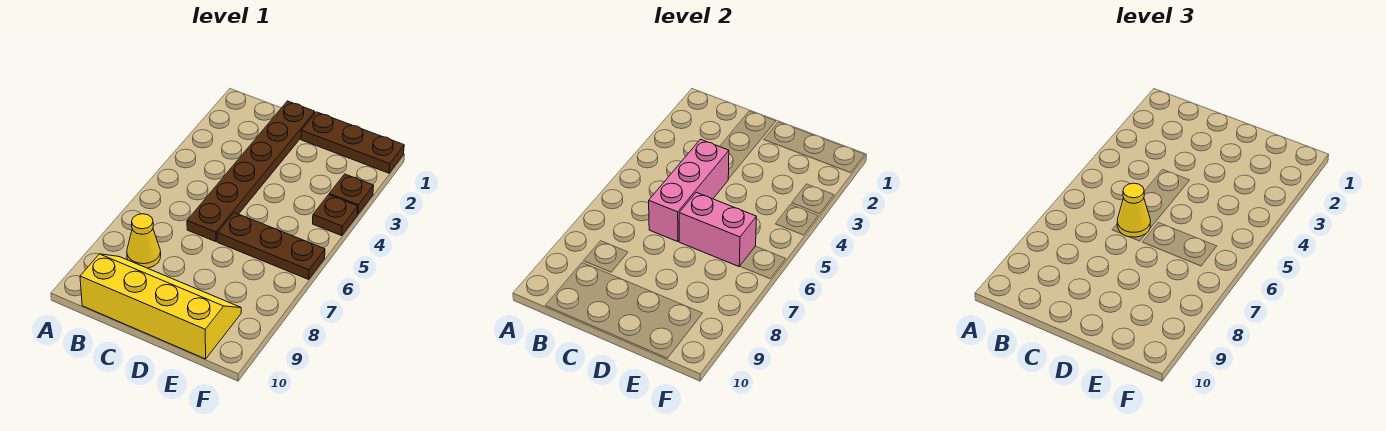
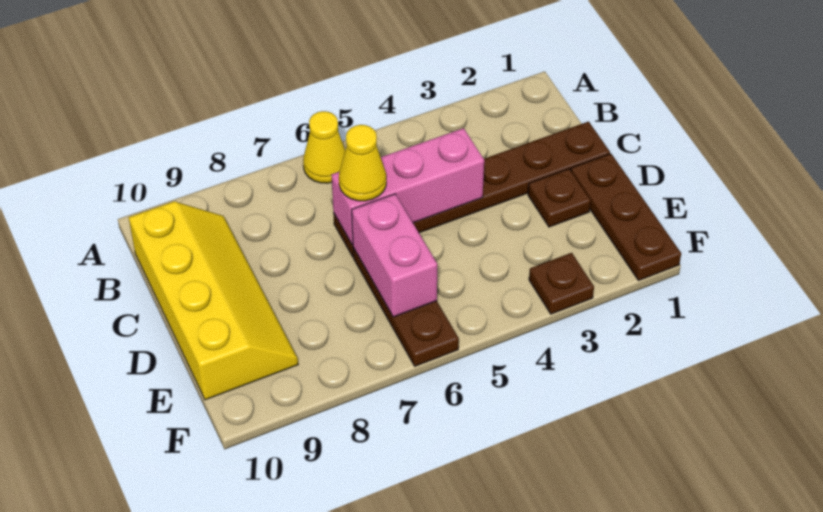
yellow 1x1 cone [127,214,161,268] -> yellow 1x1 cone moved to [303,111,345,183]
brown 1x1 plate [313,195,358,236] -> brown 1x1 plate moved to [528,169,591,227]

